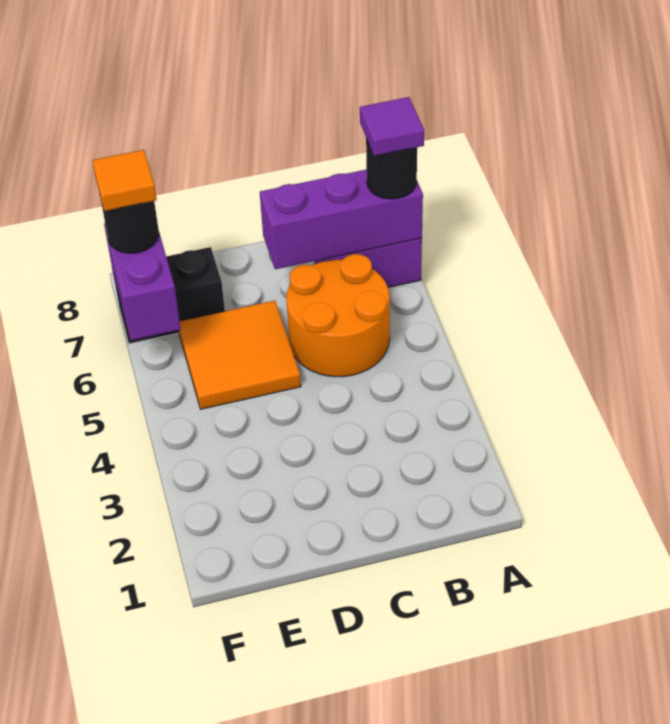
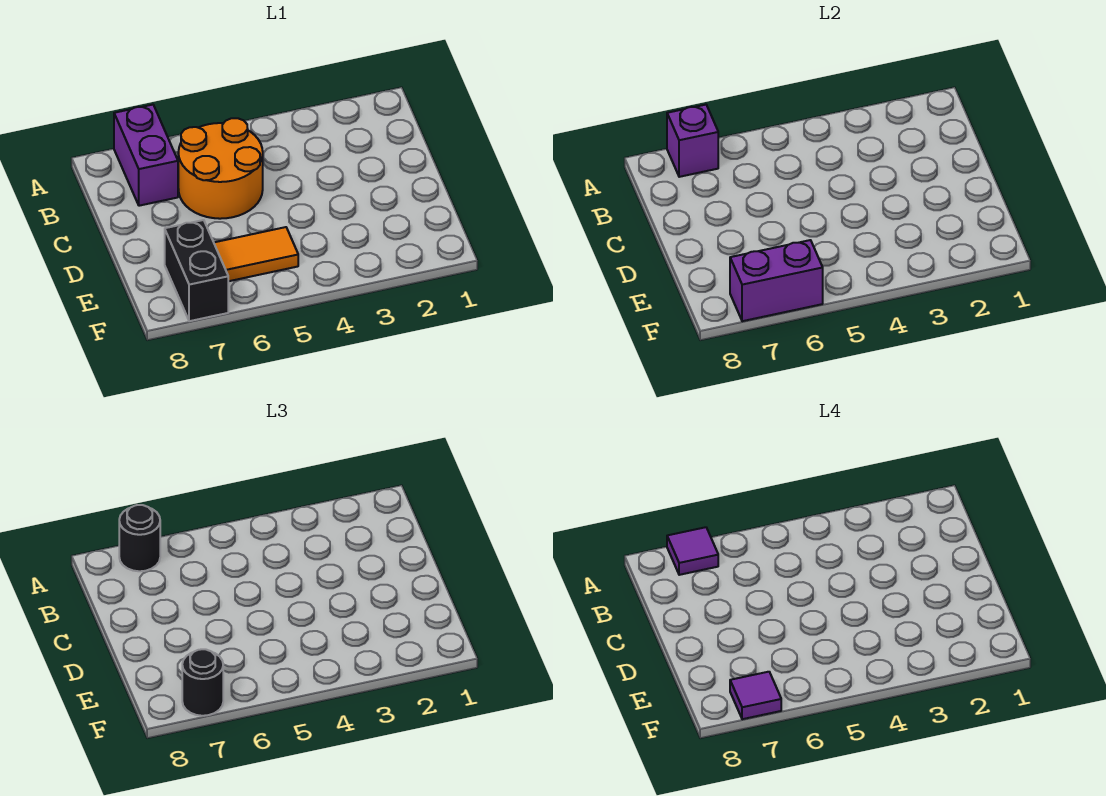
purple 1x3 brick [260,170,423,269] -> purple 1x1 brick [667,105,718,177]
orange 2x2 tile [179,301,301,409] -> orange 1x2 tile [214,227,298,281]
orange 1x1 tile [92,150,157,211] -> purple 1x1 tile [730,672,781,719]

